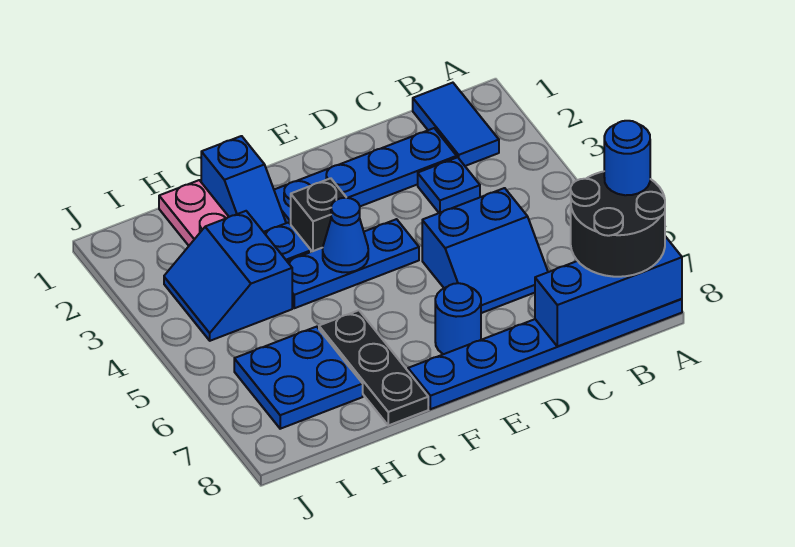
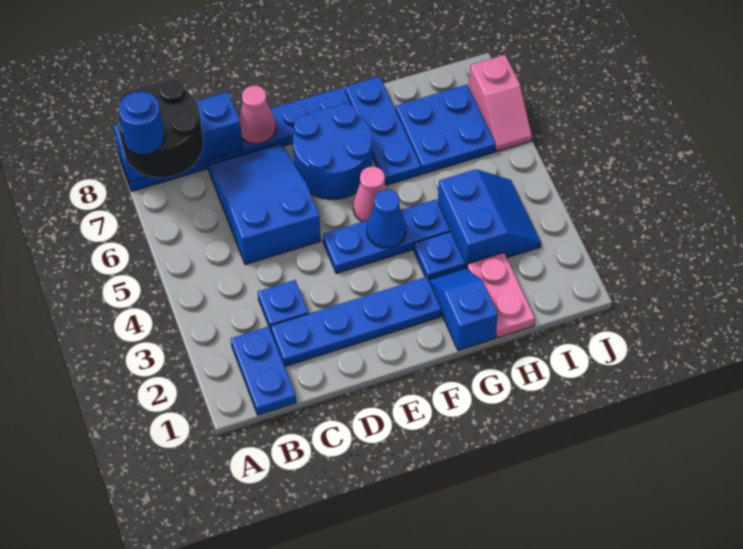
blue 1x2 tile [413,83,499,166] -> blue 1x2 plate [231,326,296,415]
blue 2x2 slope [422,188,548,313] -> blue 2x3 slope [208,143,321,265]
none -> pink 1x1 cone [239,86,276,144]
blue 1x1 round brick [435,283,481,354] -> blue 2x2 round brick [293,103,372,199]
black 1x1 brick [291,178,346,252] -> none
none -> pink 1x1 cone [353,167,387,222]
black 1x3 plate [319,310,428,425] -> blue 1x3 plate [345,77,421,185]
none -> pink 1x2 slope [469,55,532,151]

